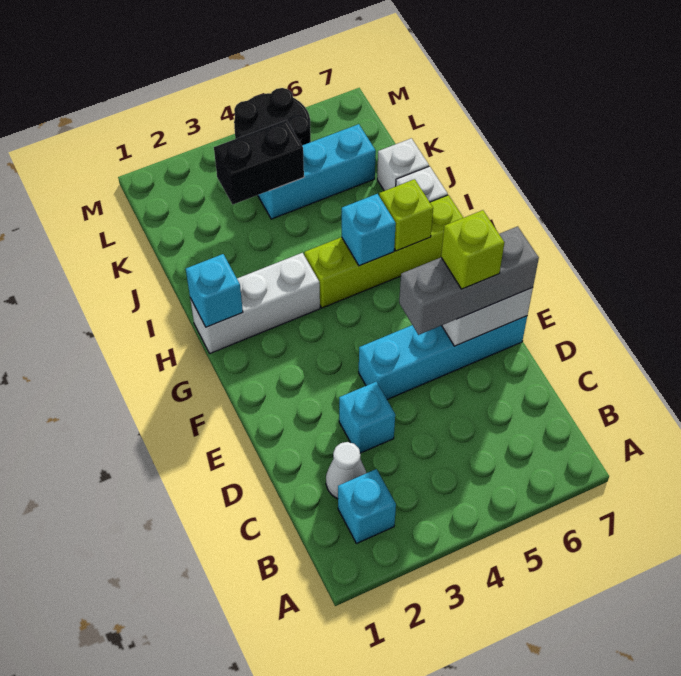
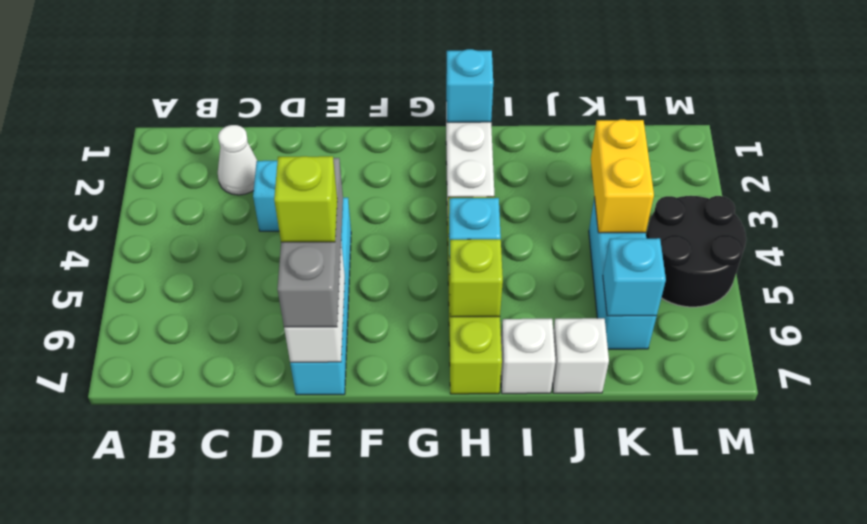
cyan 1x1 brick [338,469,396,544] -> cyan 1x1 brick moved to [603,238,666,316]
black 1x2 brick [214,120,304,205] -> yellow 1x2 brick [591,120,654,233]

